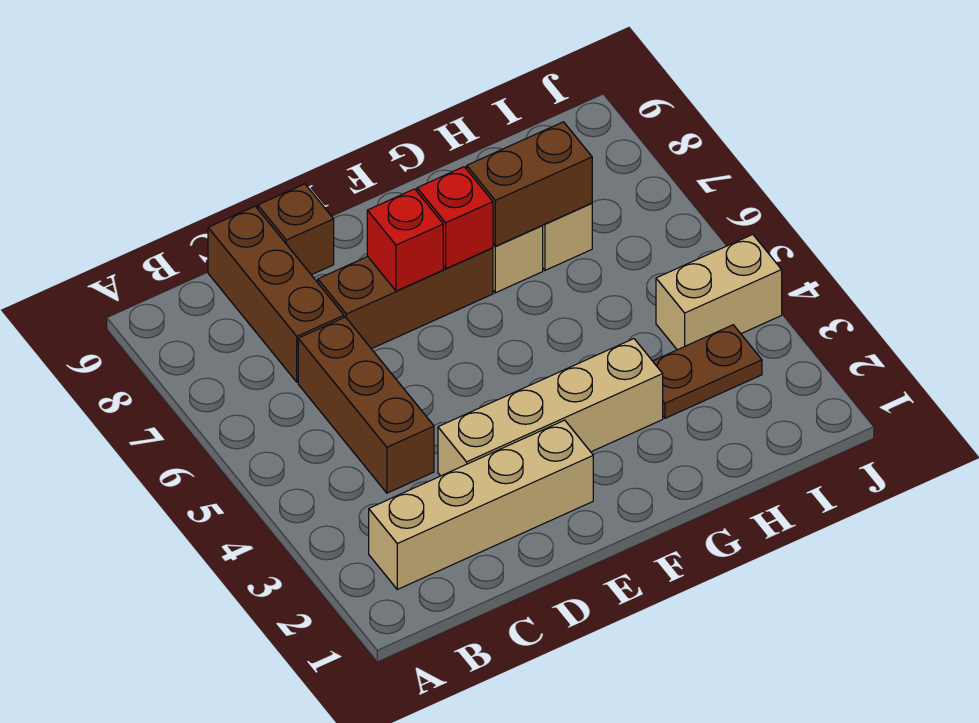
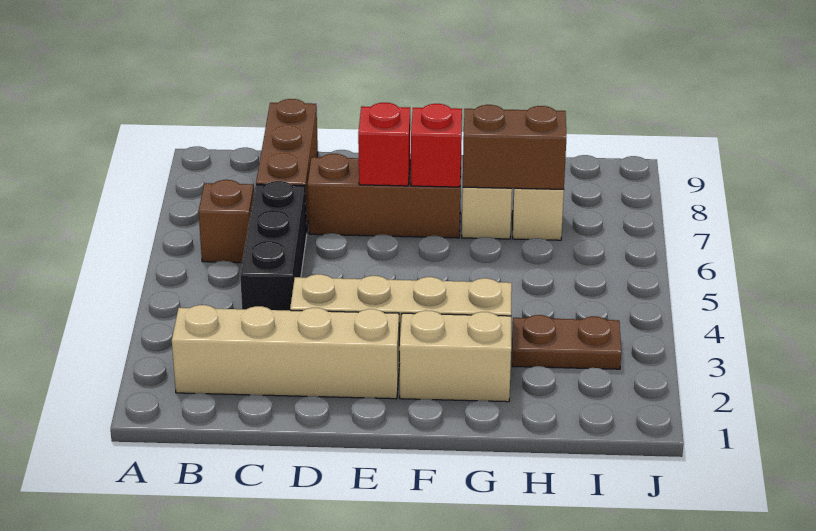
brown 1x3 brick [298,317,434,493] -> black 1x3 brick [240,181,307,310]
brown 1x1 brick [258,184,334,275] -> brown 1x1 brick moved to [199,180,254,263]
tan 1x2 brick [656,235,782,350] -> tan 1x2 brick moved to [399,310,511,402]

